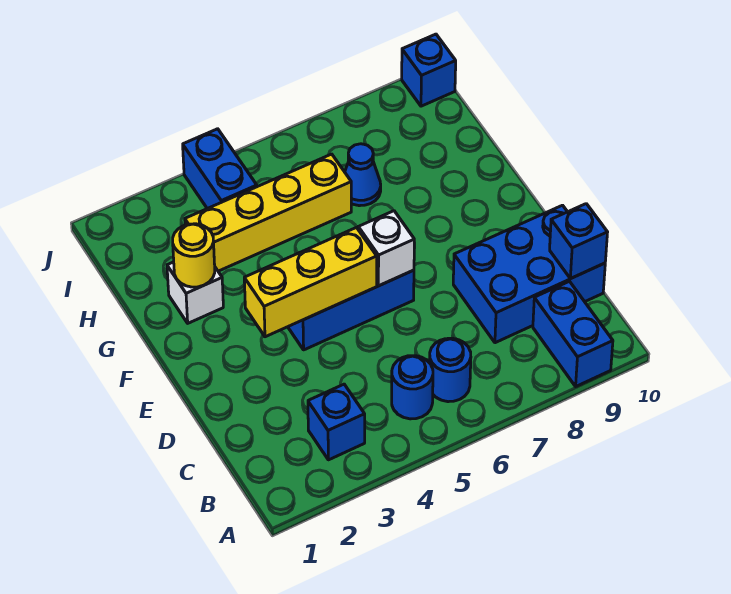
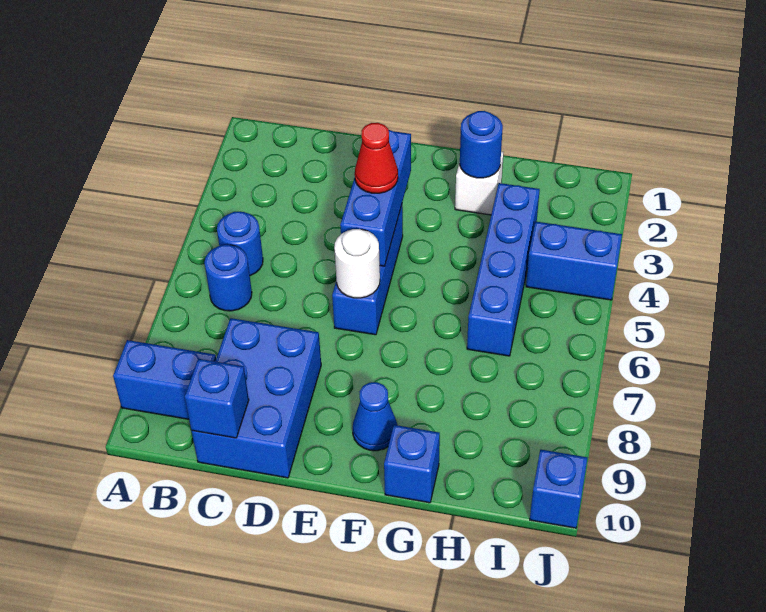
blue 1x1 brick [308,384,365,460] -> blue 1x1 brick moved to [384,425,440,503]
yellow 1x3 brick [244,227,377,337] -> blue 1x3 brick [340,130,411,266]
none -> red 1x1 cone [355,123,398,193]
white 1x1 brick [358,211,414,286] -> white 1x1 round brick [334,229,380,298]
yellow 1x1 round brick [173,224,215,287] -> blue 1x1 round brick [460,111,503,178]
yellow 1x4 brick [185,154,351,271] -> blue 1x4 brick [467,183,540,356]
blue 1x1 cone [345,144,381,206] -> blue 1x1 cone moved to [353,382,397,451]

